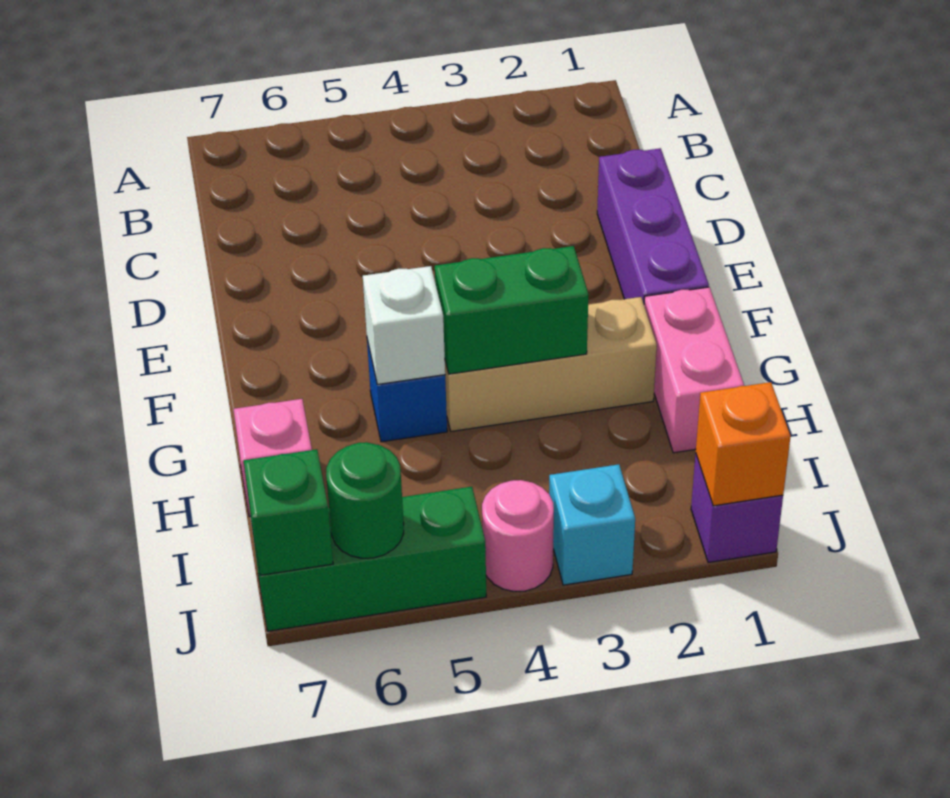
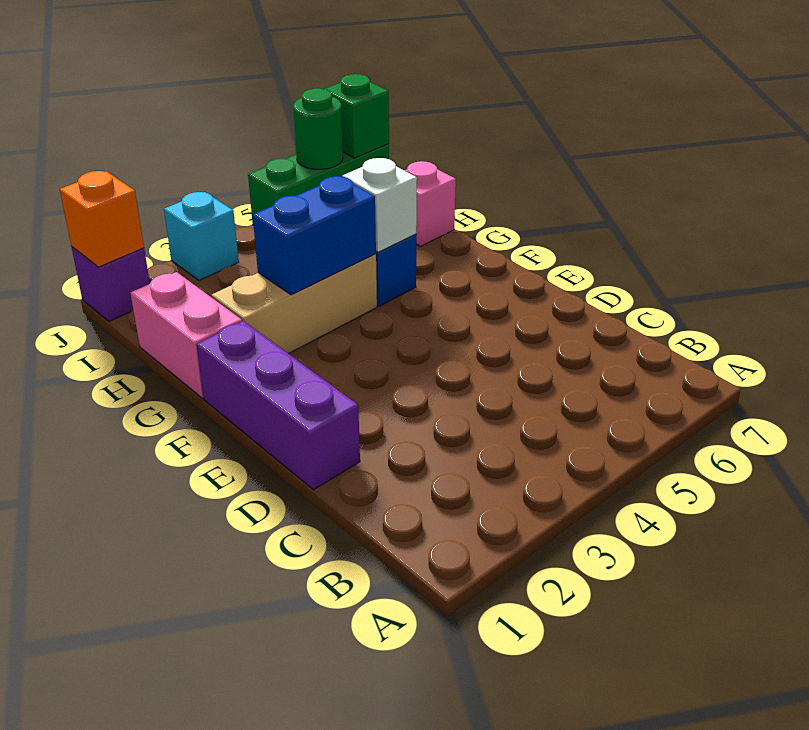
green 1x2 brick [435,246,588,374] -> blue 1x2 brick [253,176,376,295]
pink 1x1 round brick [482,480,554,591] -> none

